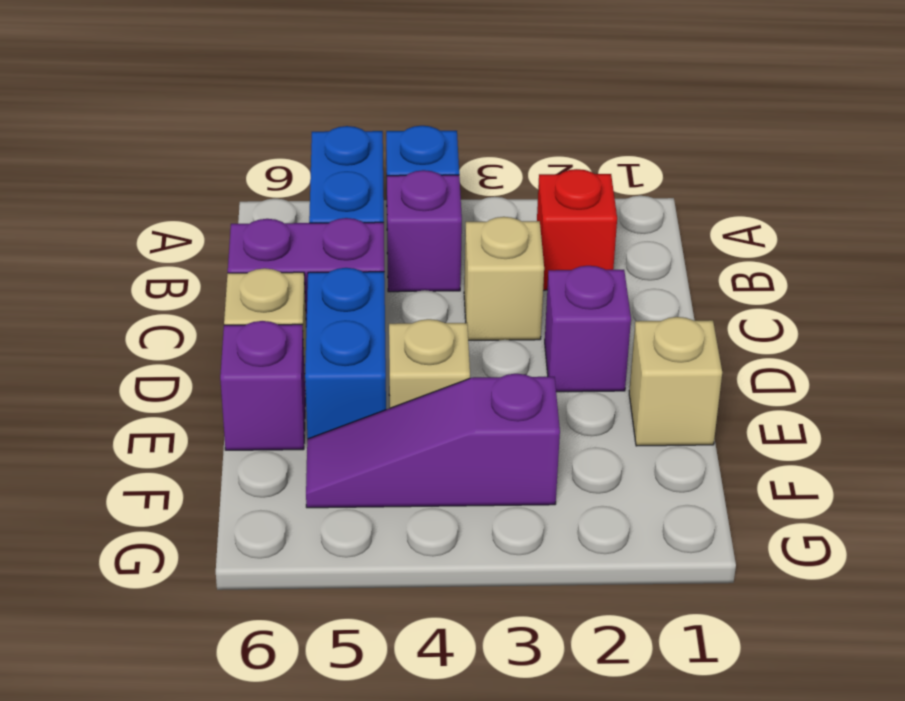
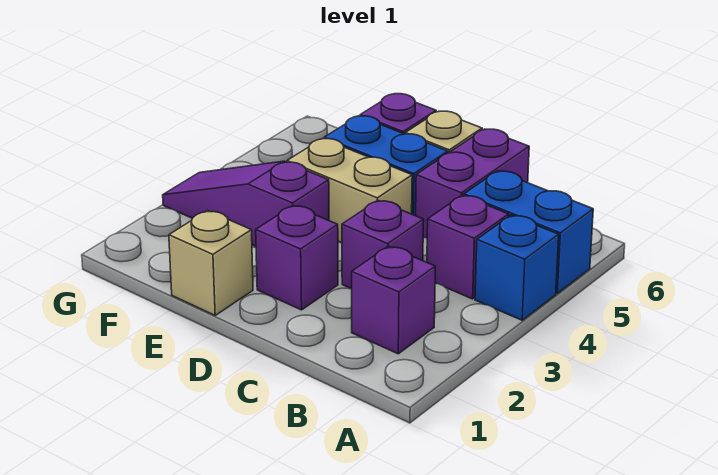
red 1x1 brick [537,169,617,290] -> purple 1x1 brick [352,246,436,354]
tan 1x1 brick [464,217,544,340] -> purple 1x1 brick [342,200,424,289]
tan 1x1 brick [389,319,470,408] -> tan 1x2 brick [287,139,412,243]
purple 1x3 slope [306,374,560,508] -> purple 1x3 slope turned to [163,161,329,246]

